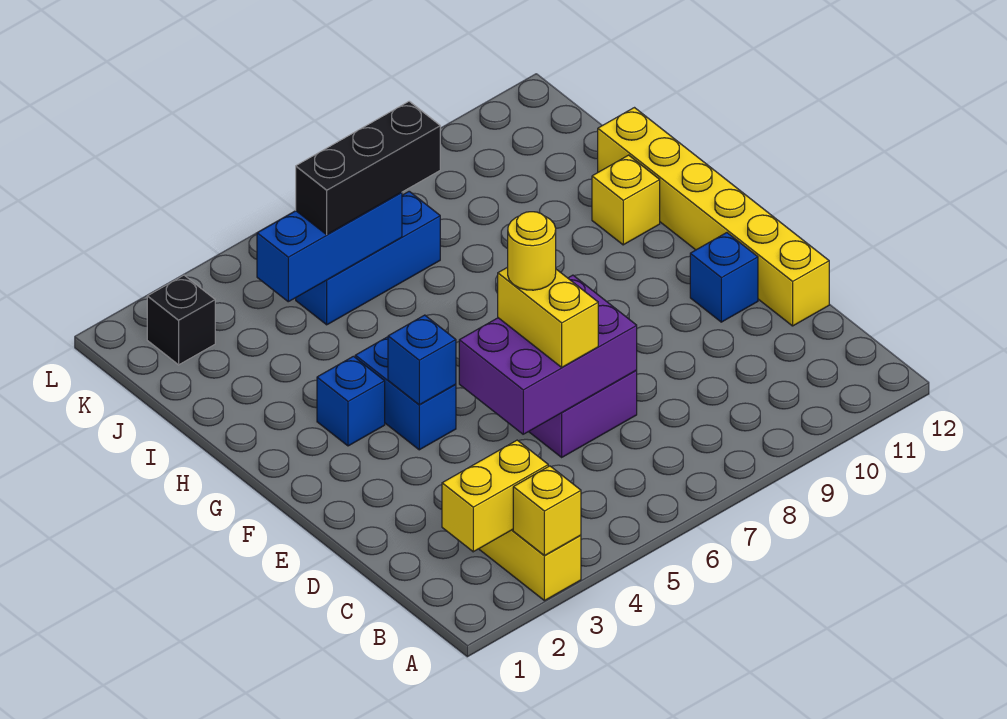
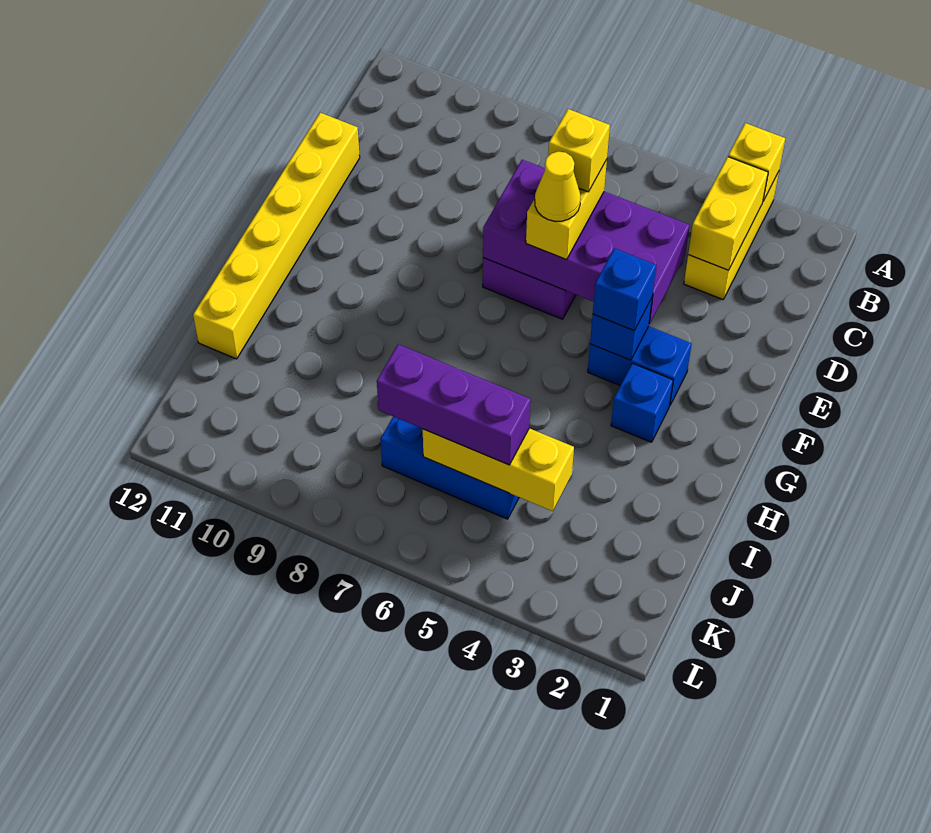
yellow 1x2 brick [442,440,548,552] -> yellow 1x2 brick turned to [688,157,768,270]
purple 2x3 brick [459,275,637,434] -> purple 2x4 brick [483,160,690,324]
yellow 1x1 round brick [508,212,556,290] -> yellow 1x1 cone [535,151,581,221]
blue 1x1 brick [690,233,758,322] -> blue 1x1 brick moved to [593,248,656,331]
blue 1x2 brick [355,337,456,450] -> blue 1x2 brick turned to [588,326,692,405]
yellow 1x1 brick [592,155,660,245] -> yellow 1x1 brick moved to [548,109,610,192]
blue 1x3 brick [257,193,402,302] -> yellow 1x3 brick [423,428,574,511]
black 1x3 brick [296,101,440,235] -> purple 1x3 brick [377,344,531,465]
black 1x1 brick [147,275,215,365] -> none

